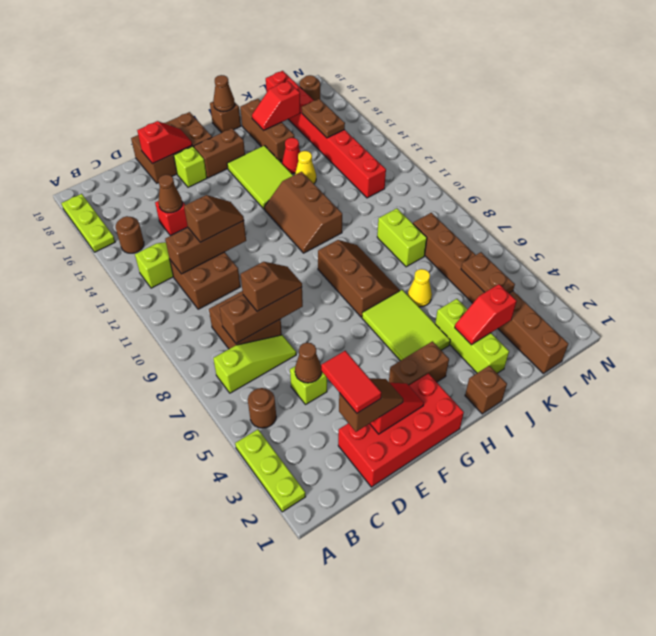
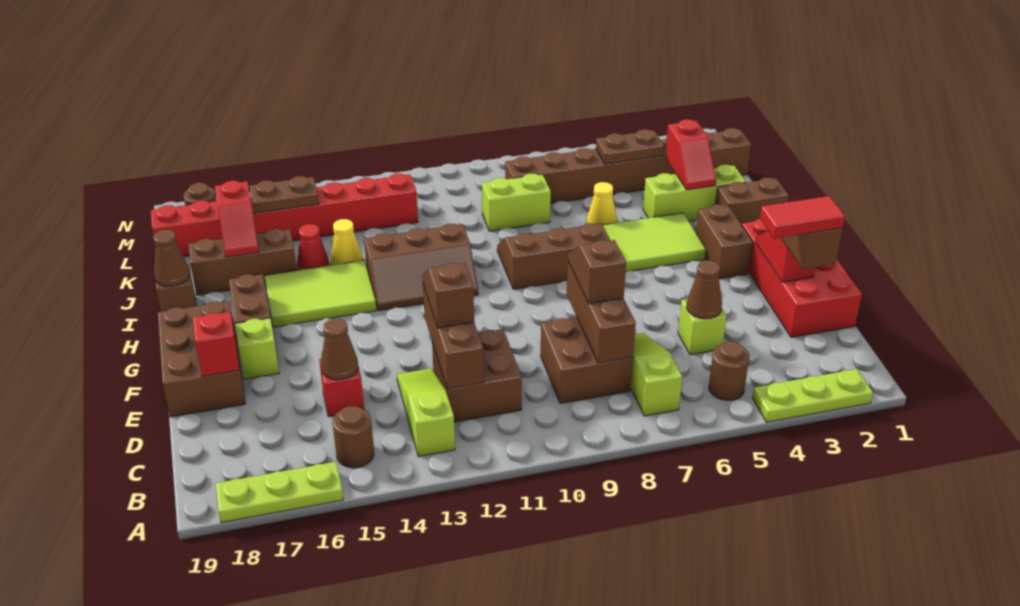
brown 1x1 brick [465,366,507,414] -> brown 1x2 brick [715,178,789,225]

